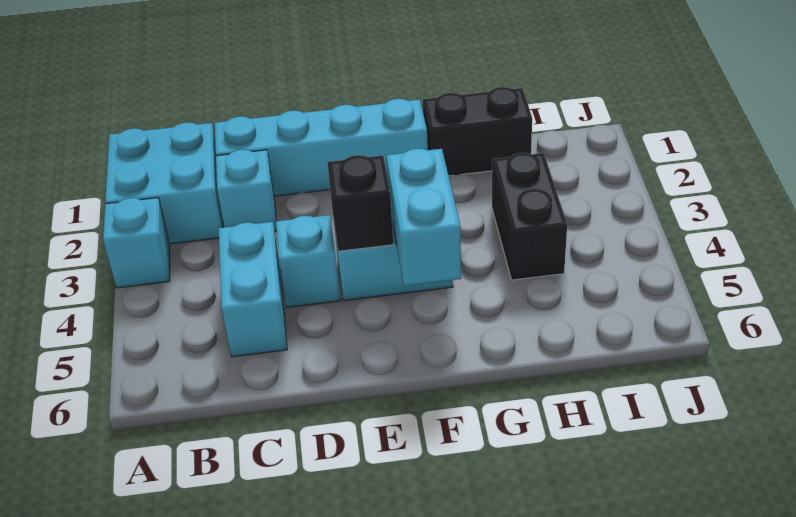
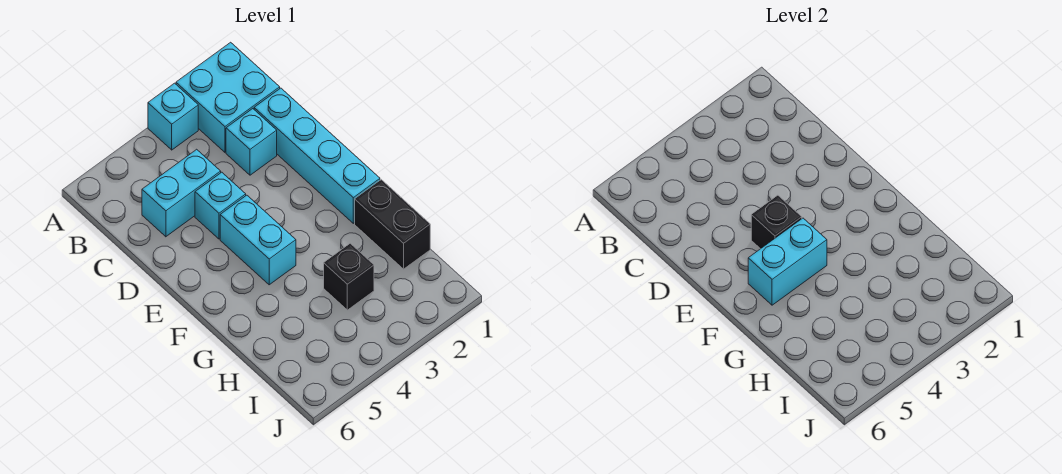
black 1x2 brick [492,153,567,280] -> black 1x1 brick [324,243,374,310]

